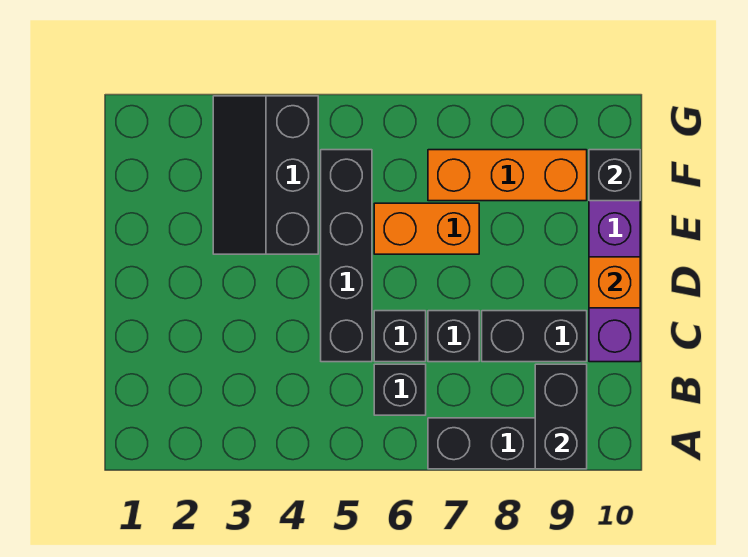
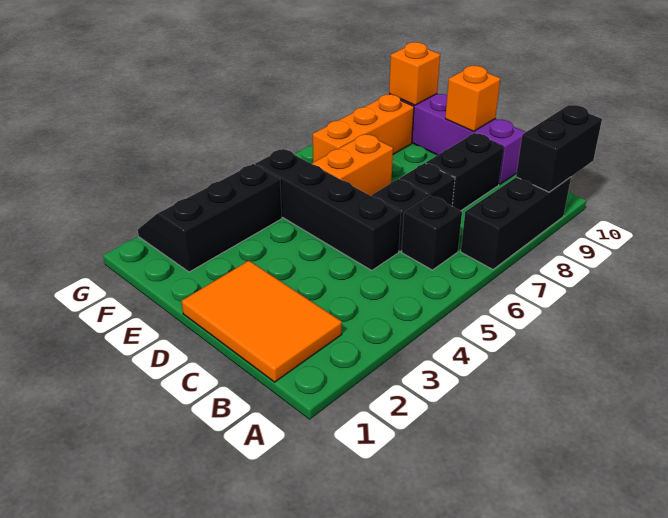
black 1x2 brick [535,364,587,469] -> black 1x2 brick turned to [516,105,602,192]
none -> orange 2x3 tile [181,261,342,382]
black 2x3 slope [213,96,318,254] -> black 2x3 slope turned to [138,164,282,272]
black 1x1 brick [589,150,640,201] -> orange 1x1 brick [389,42,440,105]

